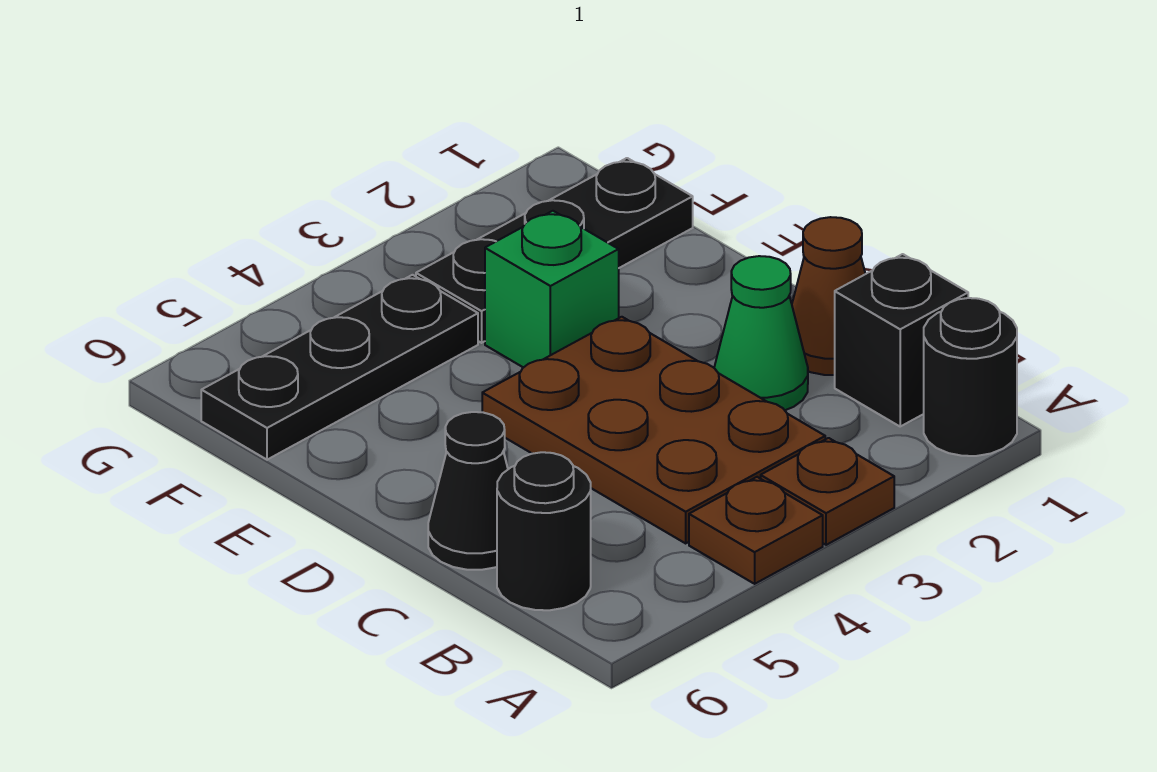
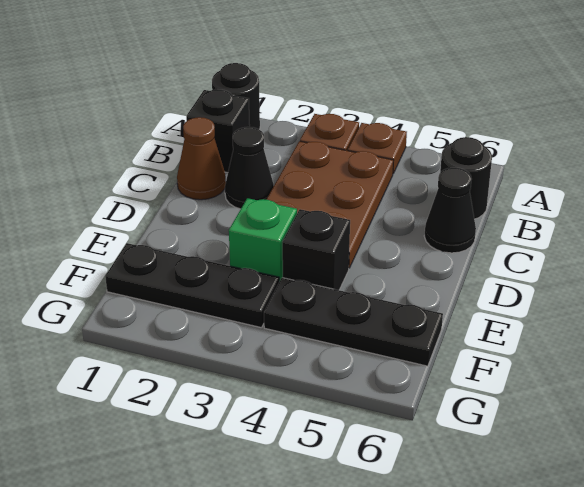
green 1x1 cone [714,256,808,410] -> black 1x1 cone [225,127,274,209]
none -> black 1x1 brick [282,209,350,290]

